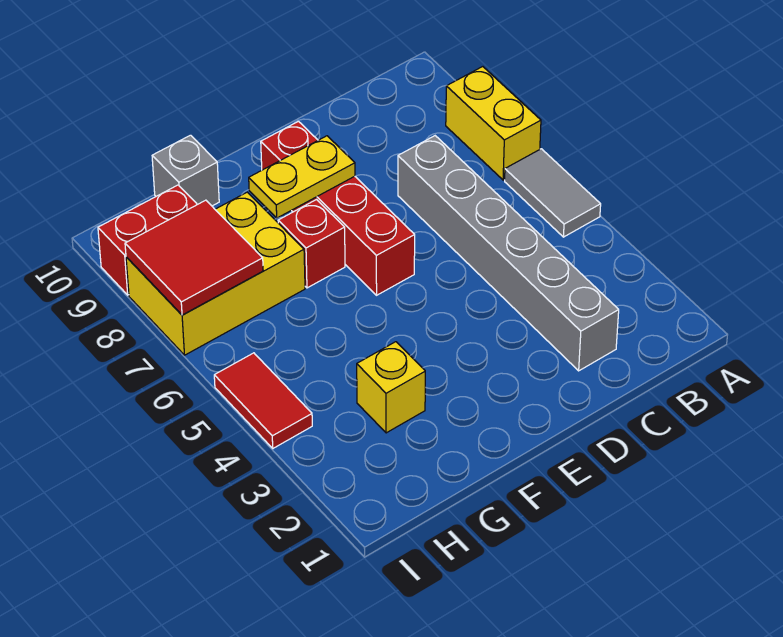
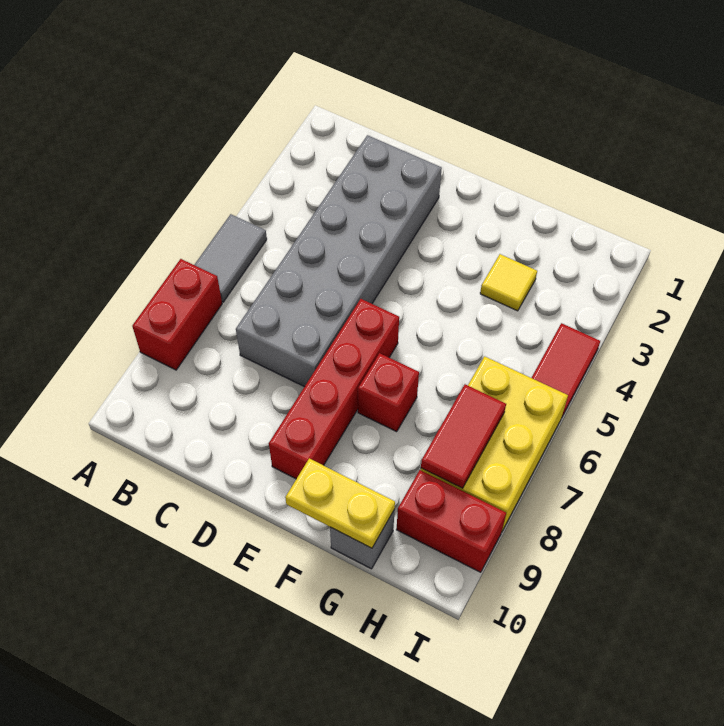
yellow 1x2 brick [446,67,541,180] -> red 1x2 brick [132,259,222,370]
grey 1x6 brick [398,136,619,371] -> grey 2x6 brick [236,135,442,387]
yellow 1x2 plate [249,136,355,218] -> yellow 1x2 plate moved to [285,458,395,548]
yellow 1x1 brick [357,342,425,433] -> yellow 1x1 tile [480,254,537,311]
yellow 2x3 brick [126,192,305,355] -> yellow 2x3 brick turned to [421,356,568,531]
red 2x2 tile [125,200,263,315] -> red 1x2 tile [421,384,506,488]

